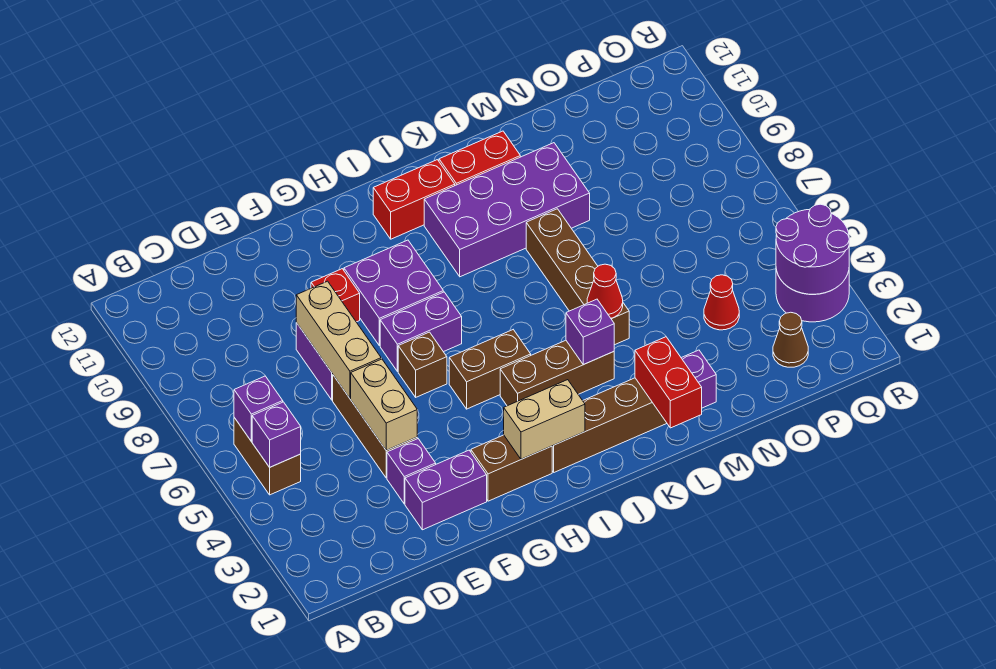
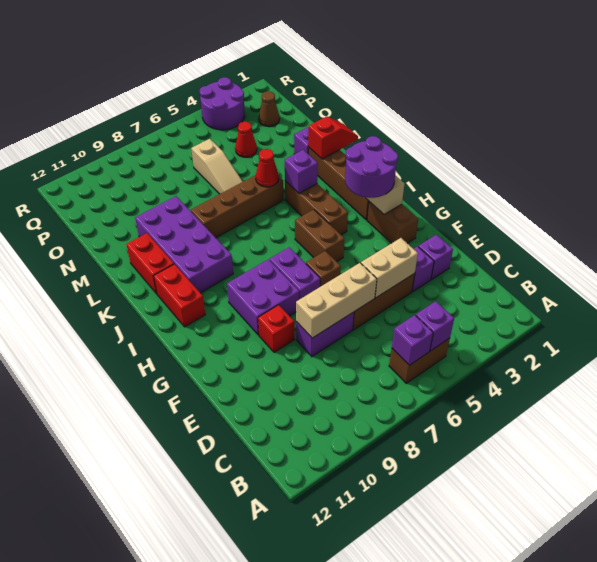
purple 1x2 brick [405,450,487,530] -> purple 1x1 brick [418,235,453,279]
red 1x2 brick [635,337,702,428] -> red 1x2 slope [308,116,358,159]
none -> tan 1x3 slope [191,139,243,194]
purple 2x2 round brick [776,204,849,294] -> purple 2x2 round brick moved to [345,136,398,198]

